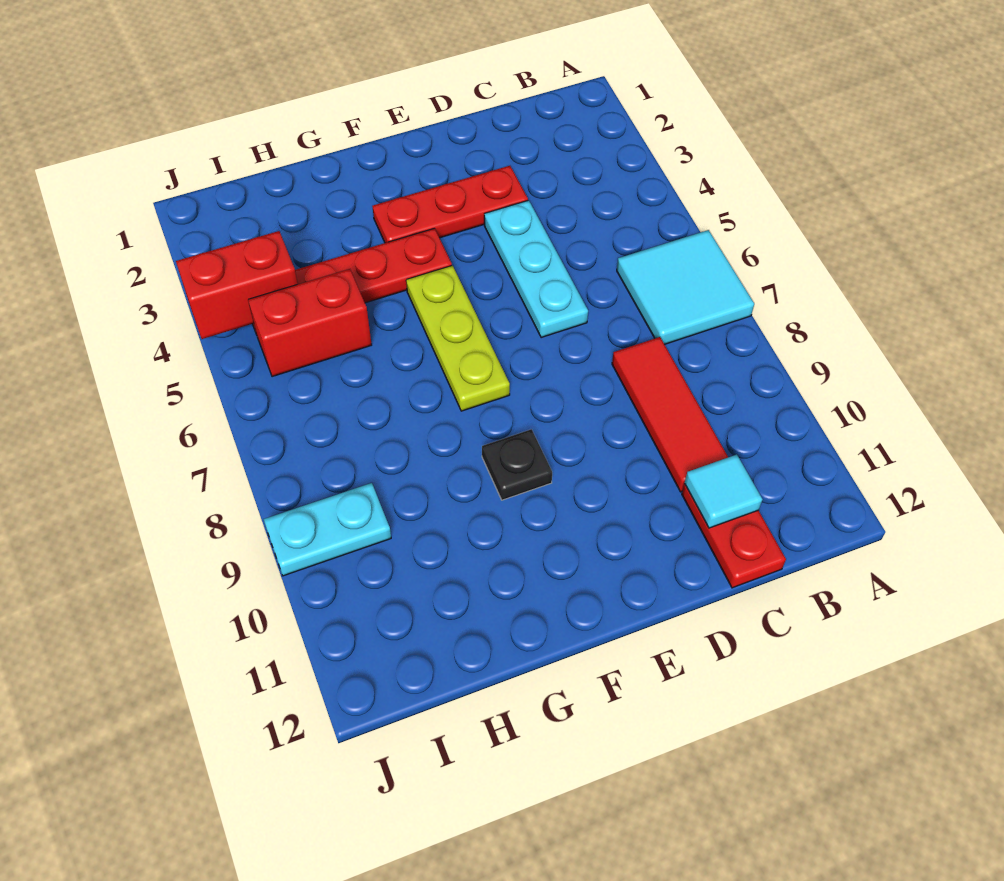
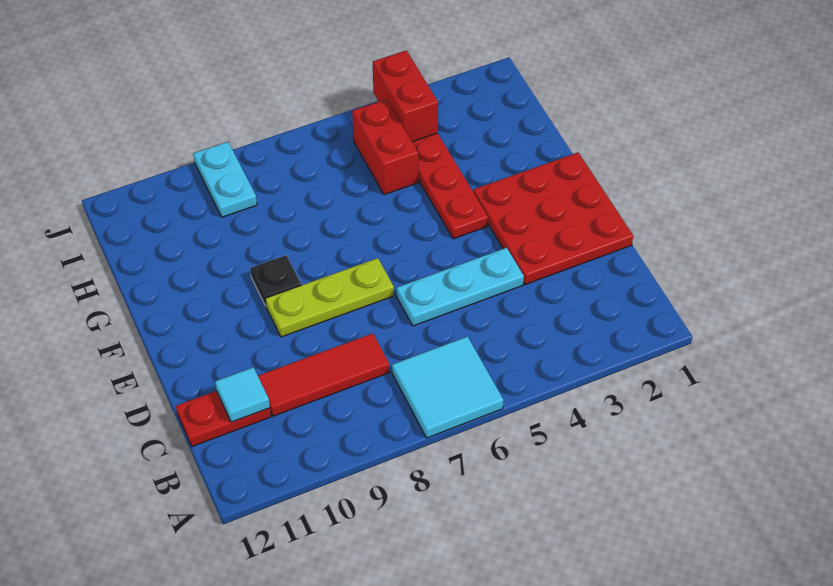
red 1x3 plate [372,166,528,243] -> red 3x3 plate [473,153,633,285]
lime 1x3 plate [406,266,510,411] -> lime 1x3 plate moved to [265,258,394,337]

